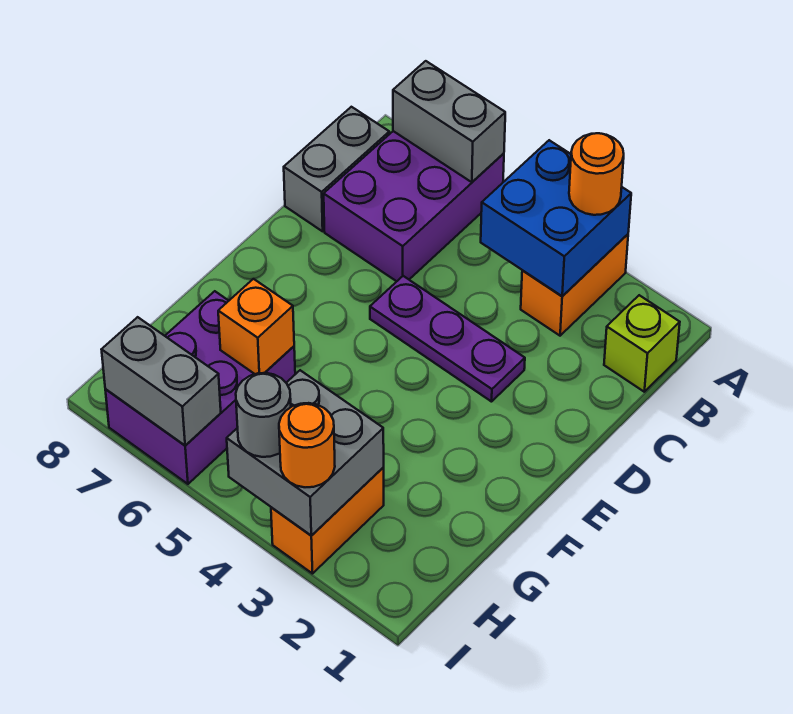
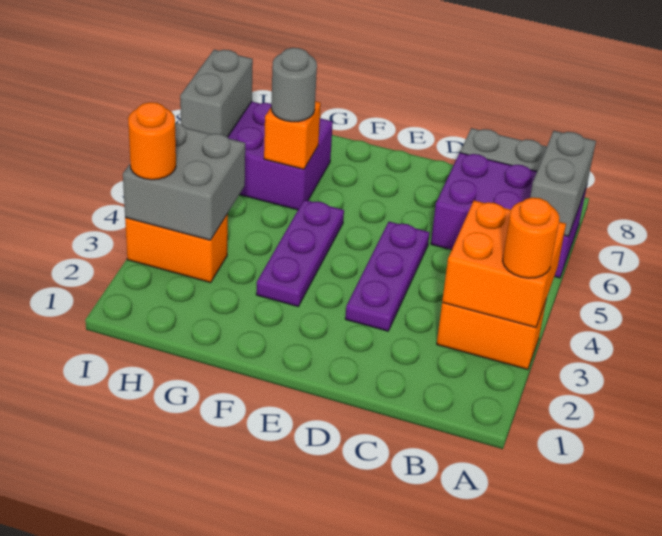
blue 2x2 brick [481,140,631,296] -> orange 2x2 brick [442,200,566,327]
lime 1x1 brick [604,295,680,392] -> none
none -> purple 1x3 plate [256,200,344,306]
grey 1x1 round brick [236,373,291,457] -> grey 1x1 round brick moved to [271,48,317,122]

